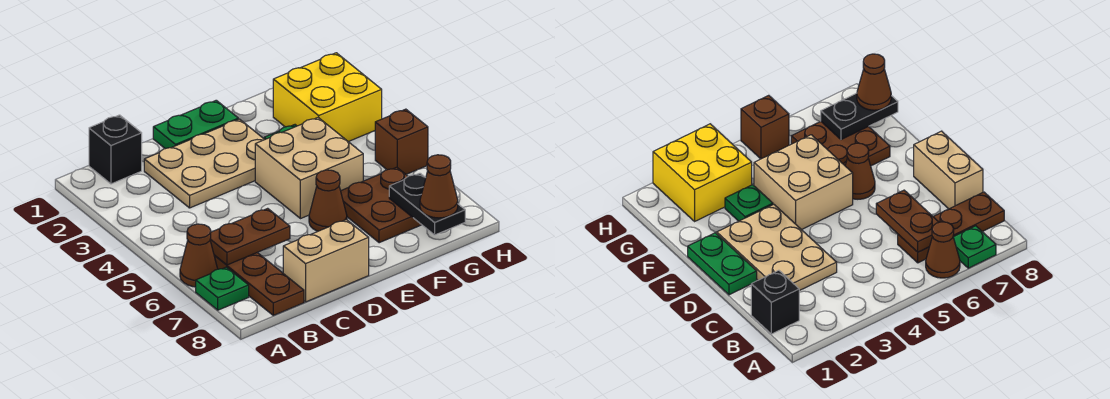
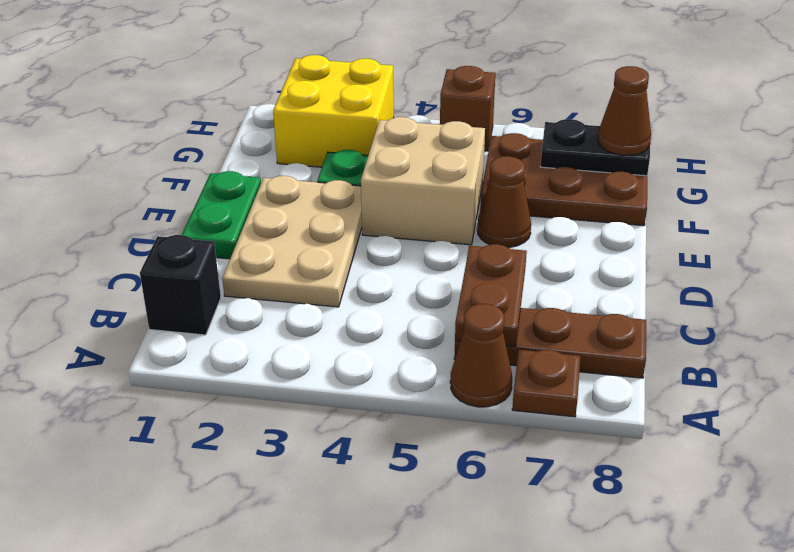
green 1x1 plate [196,267,249,310] -> brown 1x1 plate [512,350,580,417]
tan 1x2 brick [283,220,369,302] -> none
brown 2x2 plate [341,167,421,243] -> brown 2x3 plate [480,133,647,226]

